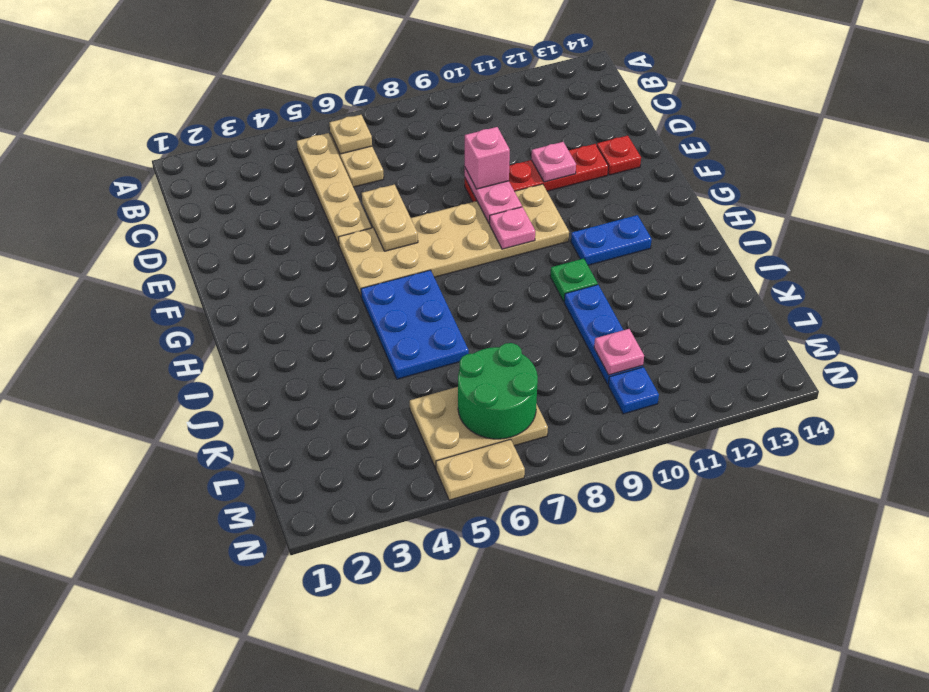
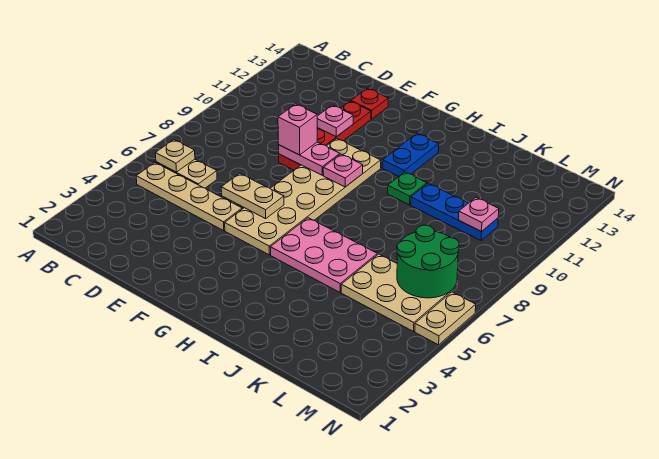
blue 2x3 plate [361,270,469,379] -> pink 2x3 plate [270,218,377,292]
tan 2x3 plate [410,387,548,469] -> tan 2x3 plate turned to [341,254,451,331]
blue 1x1 plate [608,367,659,414] -> none

